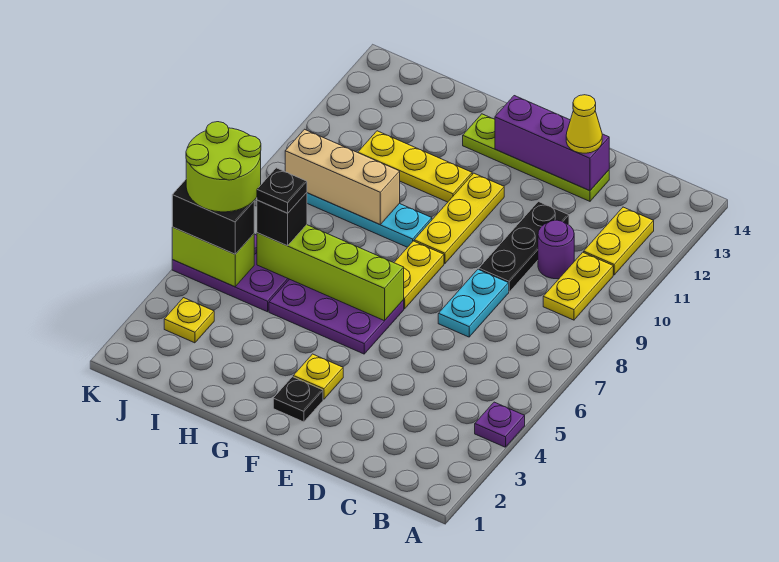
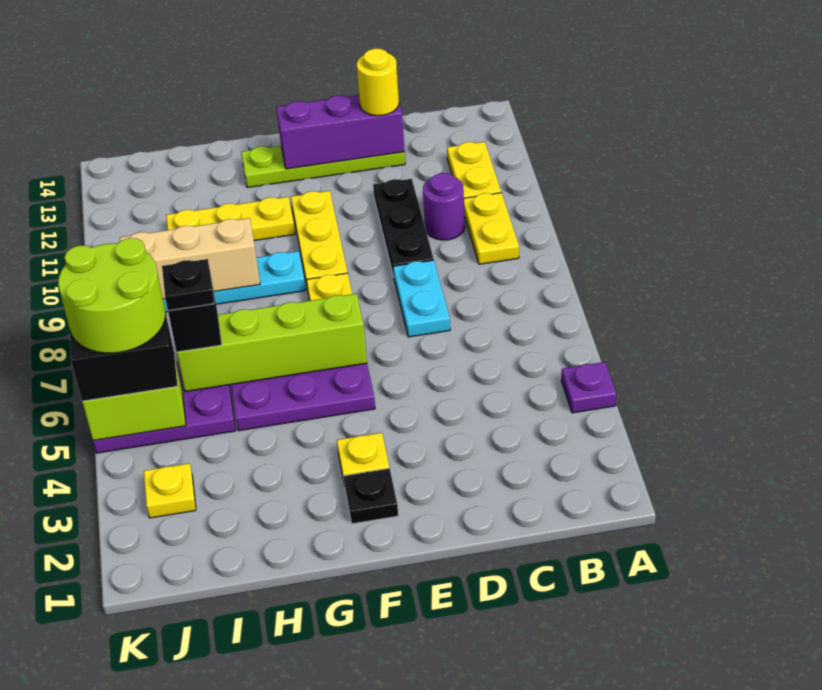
yellow 1x1 cone [566,95,602,153] -> yellow 1x1 round brick [357,49,399,116]

